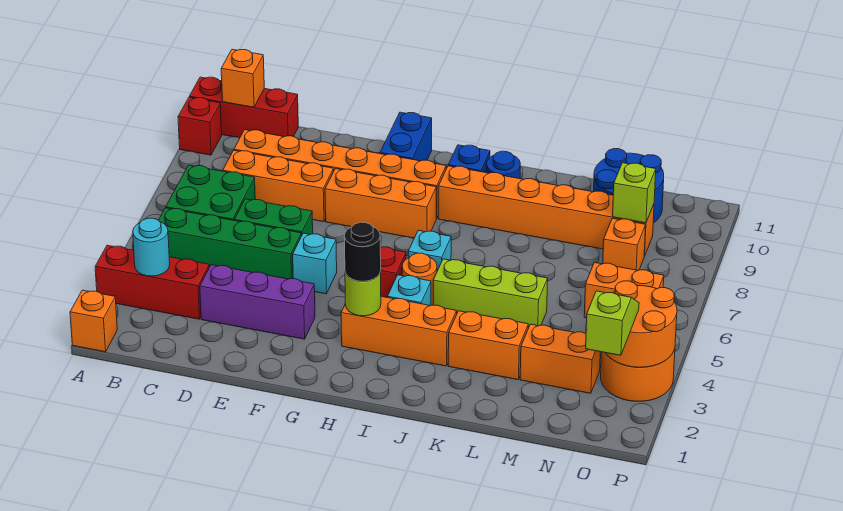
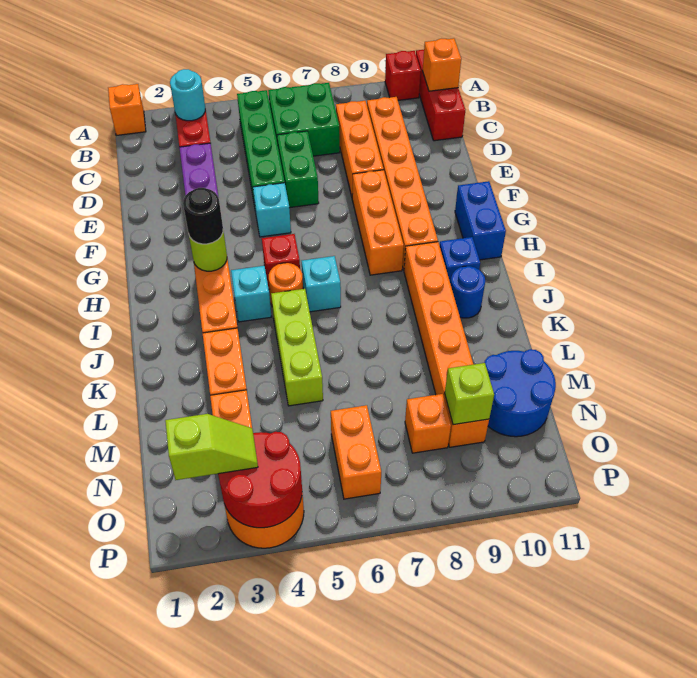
blue 1x2 brick [380,112,432,161] -> blue 1x2 brick turned to [455,181,506,260]
orange 2x2 round brick [606,281,677,367] -> red 2x2 round brick [218,432,302,528]

